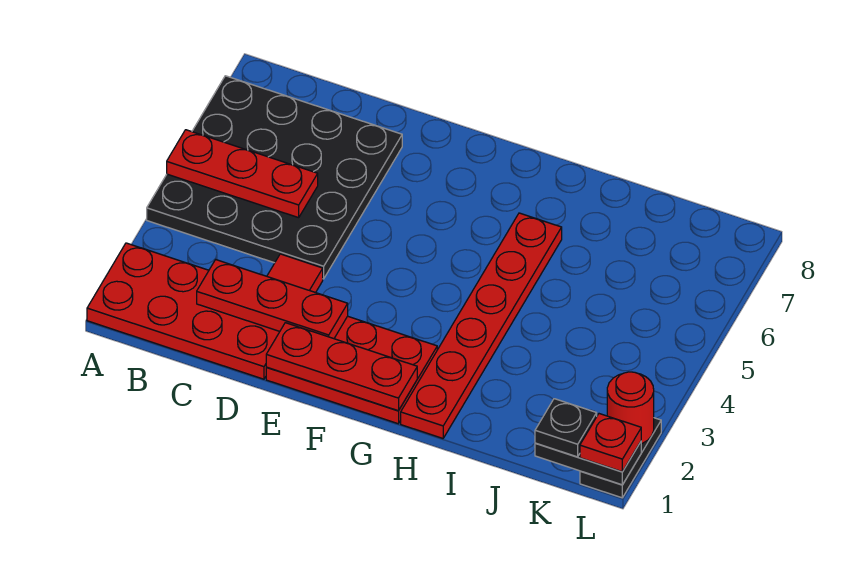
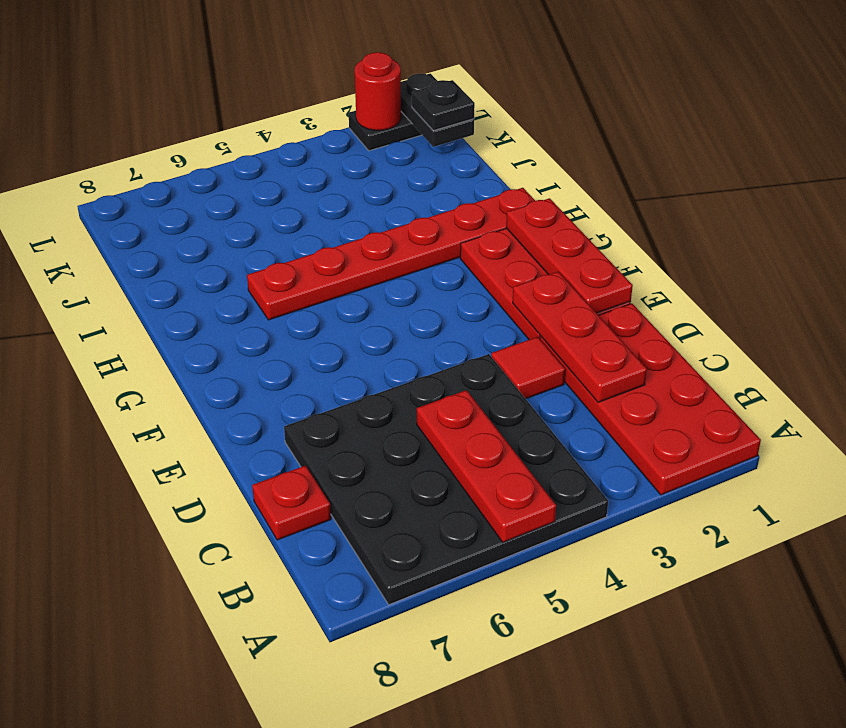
red 1x1 plate [580,414,641,472] -> red 1x1 plate moved to [252,466,331,540]

